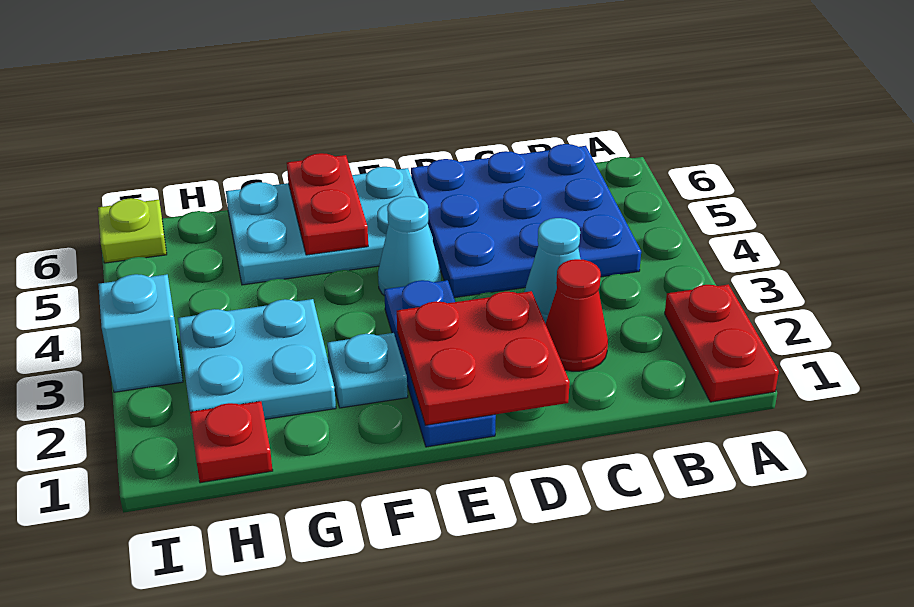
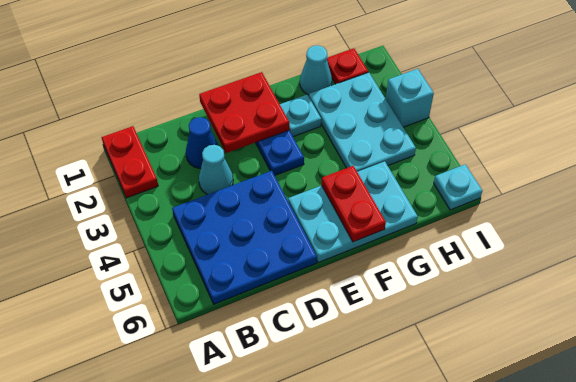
red 1x1 cone [545,259,608,371] -> blue 1x1 cone [186,117,218,169]
cyan 1x1 cone [378,196,441,296] -> cyan 1x1 cone moved to [300,45,332,95]
cyan 2x2 plate [178,299,336,419] -> cyan 2x3 plate [309,72,416,172]
lime 1x1 plate [98,198,167,263] -> cyan 1x1 plate [434,164,482,210]

